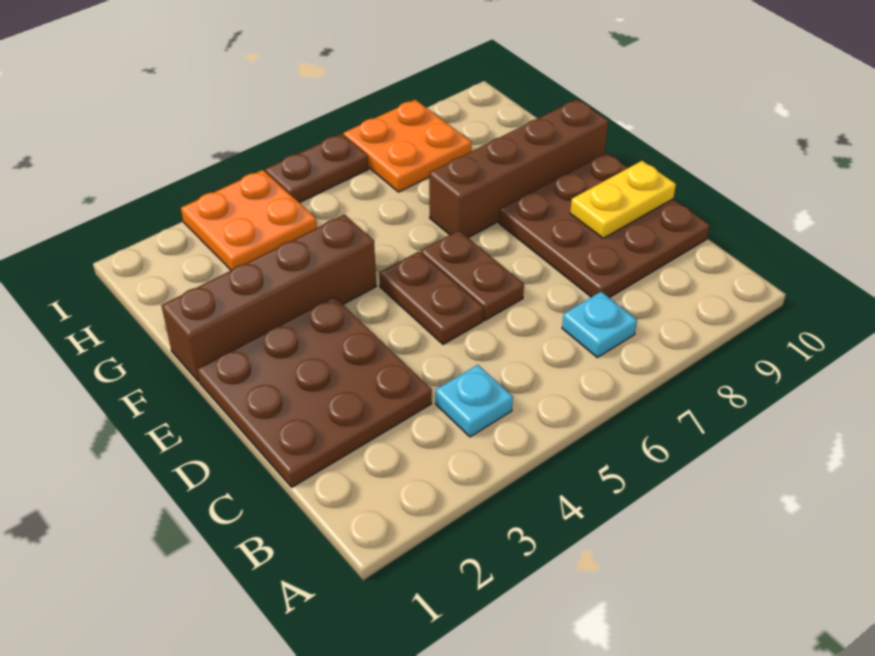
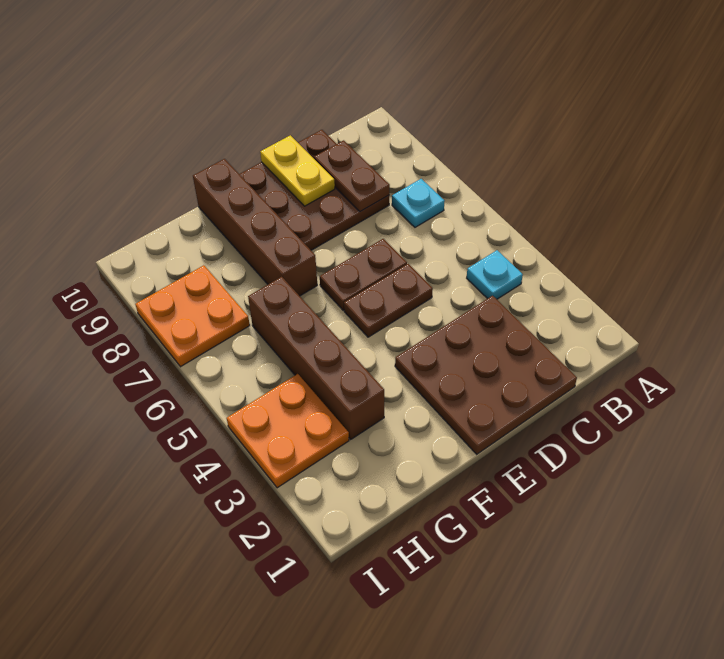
brown 1x4 brick [161,214,376,381] -> brown 1x4 brick moved to [248,277,384,439]
brown 1x2 plate [265,134,368,203] -> brown 1x2 plate moved to [314,140,390,212]

